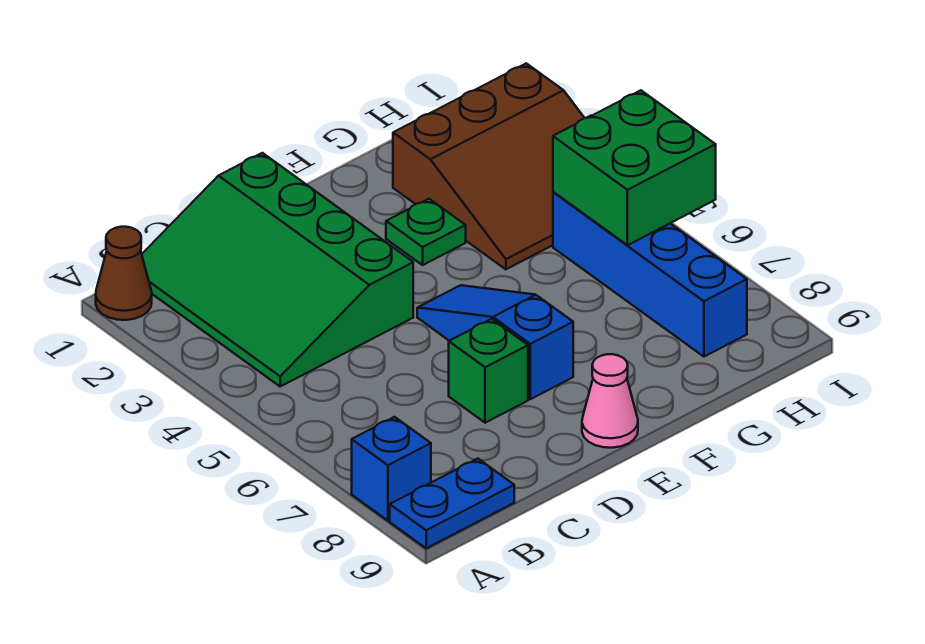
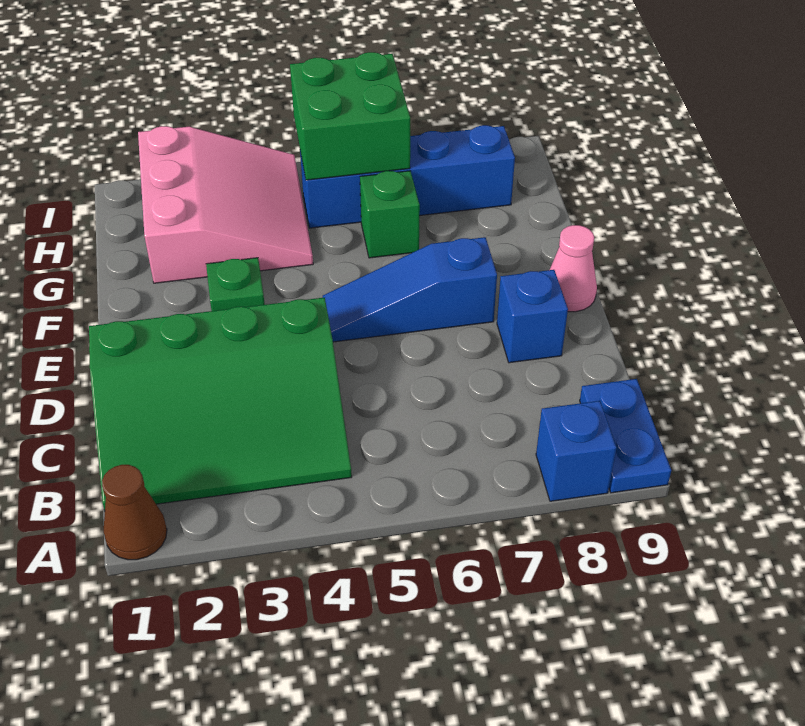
green 1x1 brick [449,319,528,423] -> green 1x1 brick moved to [360,171,420,258]
none -> blue 1x1 brick [497,270,568,363]
brown 3x3 slope [393,63,584,269] -> pink 3x3 slope [138,126,313,283]

